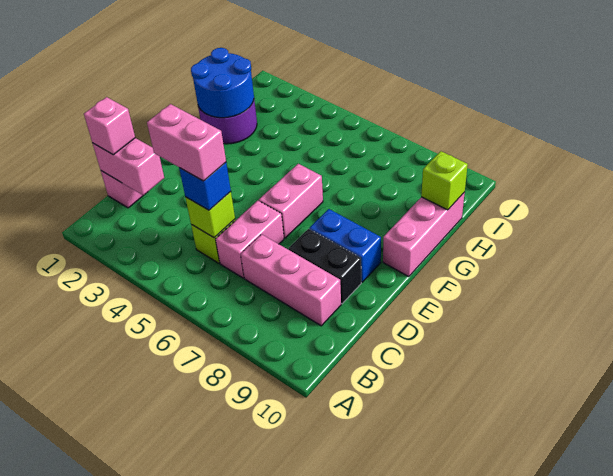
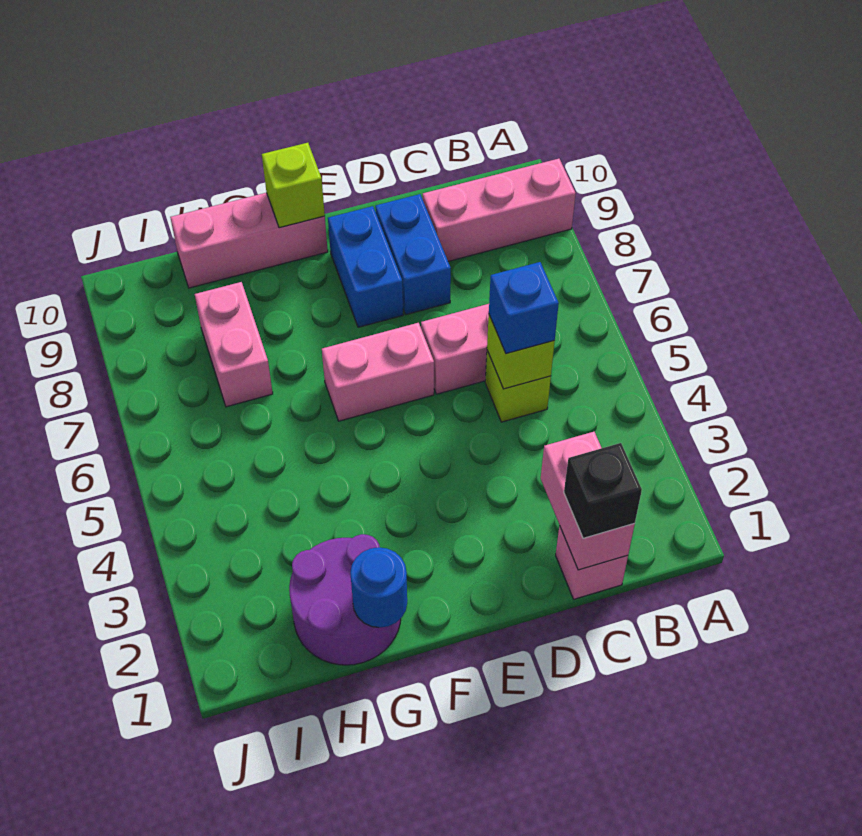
pink 1x1 brick [84,97,135,155] -> black 1x1 brick [564,443,642,538]
pink 1x2 brick [147,104,226,181] -> pink 1x2 brick moved to [195,282,273,407]
pink 1x3 brick [241,234,341,326] -> pink 1x3 brick turned to [423,159,576,261]
black 1x2 brick [288,229,361,304] -> blue 1x2 brick [375,194,451,315]
blue 2x2 round brick [191,48,254,118] -> blue 1x1 round brick [350,547,407,628]
lime 1x1 brick [421,151,468,210] -> lime 1x1 brick moved to [262,143,325,228]

